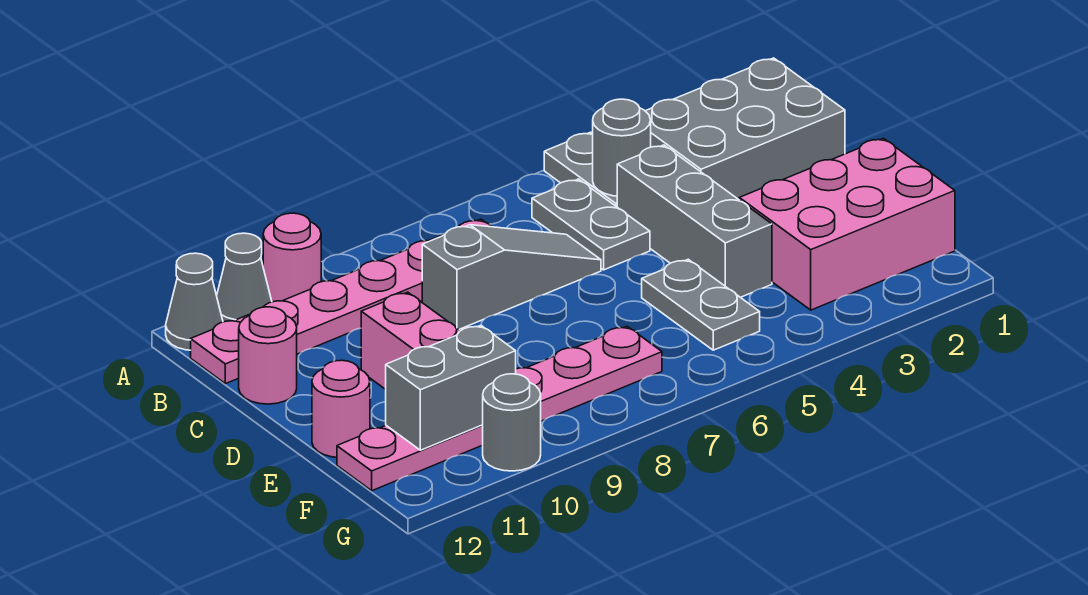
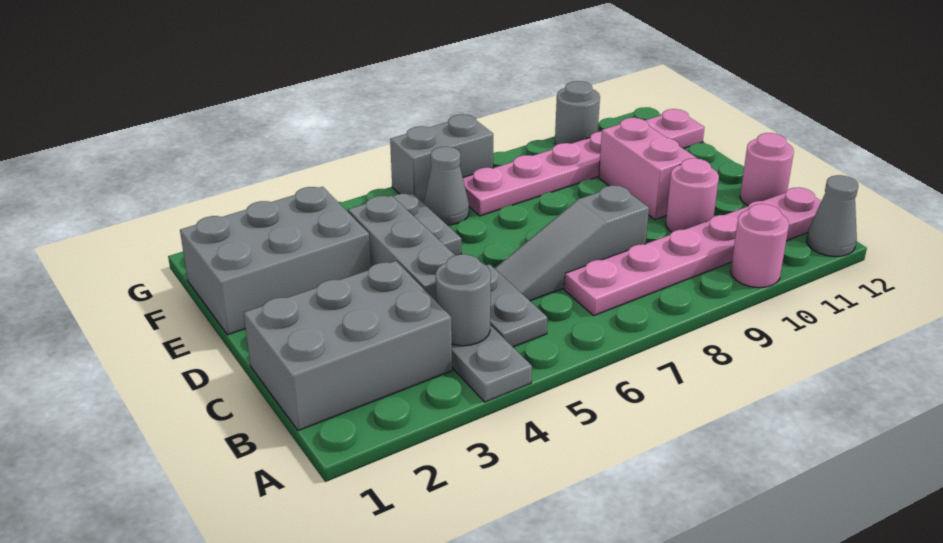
grey 1x1 cone [217,233,272,322] -> grey 1x1 cone moved to [424,147,469,225]
pink 2x3 brick [739,138,955,310] -> grey 2x3 brick [180,187,371,335]
pink 1x1 round brick [312,360,370,457] -> pink 1x1 round brick moved to [666,158,719,232]
grey 1x2 brick [386,325,516,450] -> grey 1x2 brick moved to [390,115,493,203]

